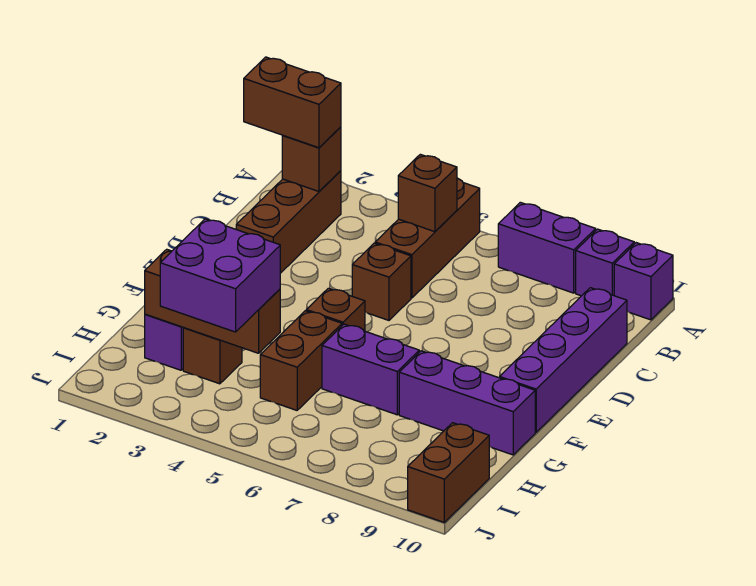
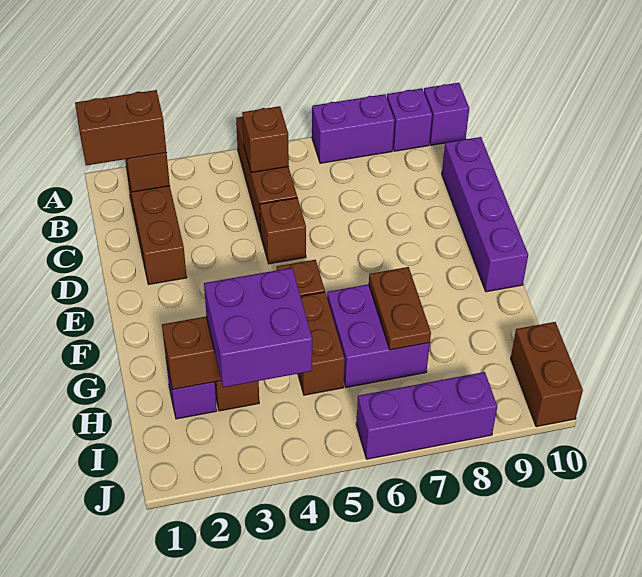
purple 1x2 brick [322,324,419,415] -> purple 2x2 brick [327,284,430,387]
none -> brown 1x2 plate [369,267,431,350]
purple 1x3 brick [399,351,535,455] -> purple 1x3 brick moved to [356,372,497,459]

